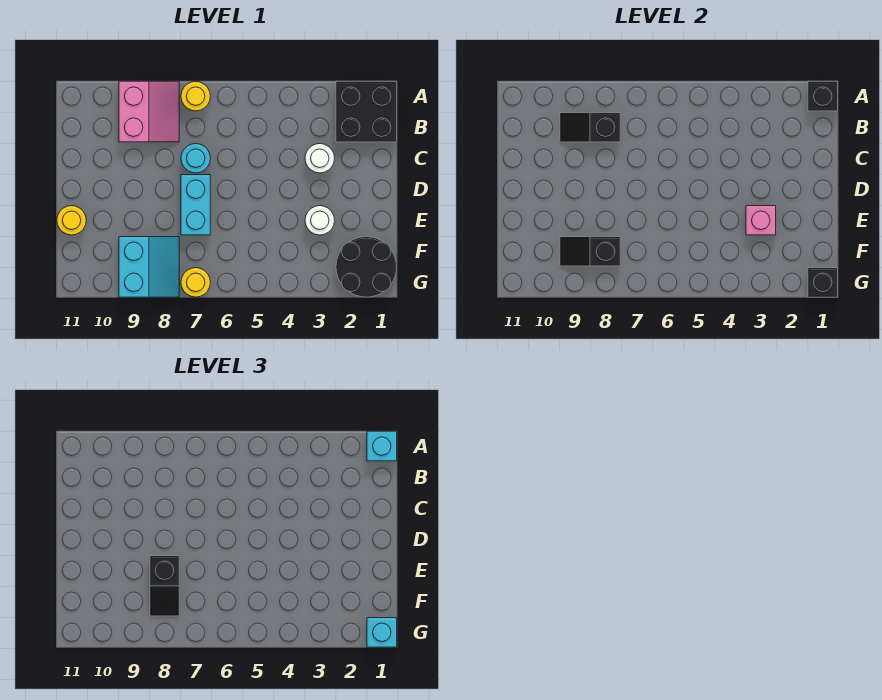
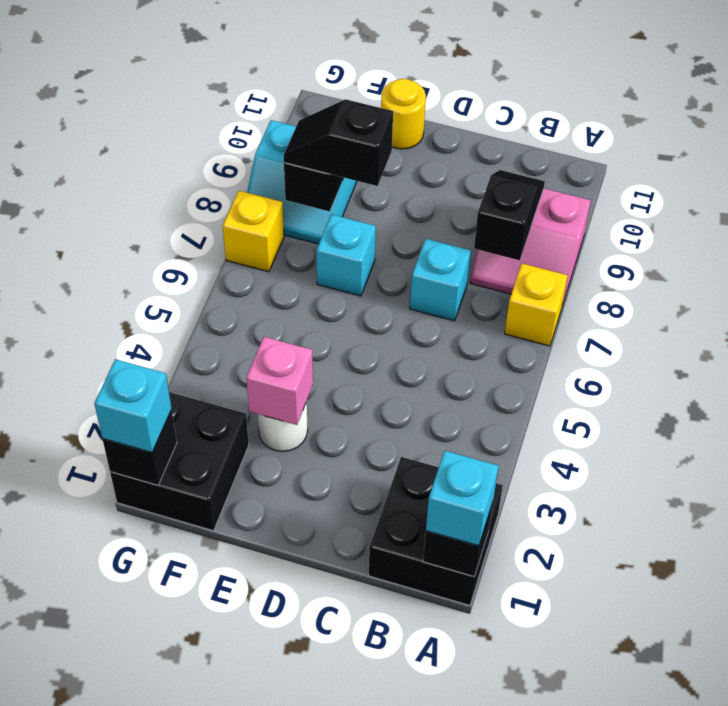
yellow 1x1 round brick [181,82,210,111] -> yellow 1x1 brick [505,264,568,346]
white 1x1 round brick [305,144,335,173] -> none
cyan 1x1 round brick [181,144,210,173] -> cyan 1x1 brick [410,239,471,321]
cyan 1x2 brick [181,175,210,235] -> cyan 1x1 brick [316,214,376,296]
black 2x2 round brick [336,237,397,297] -> black 2x2 brick [110,392,249,531]
yellow 1x1 round brick [181,268,210,297] -> yellow 1x1 brick [223,191,284,272]

